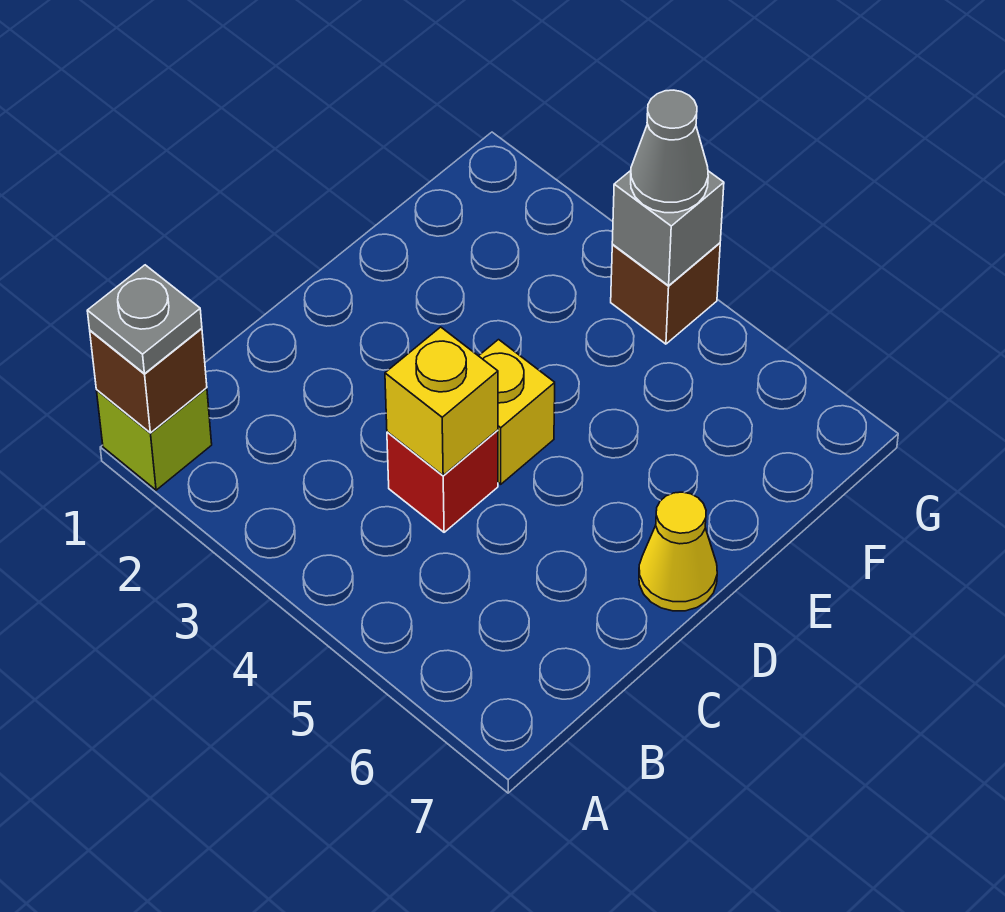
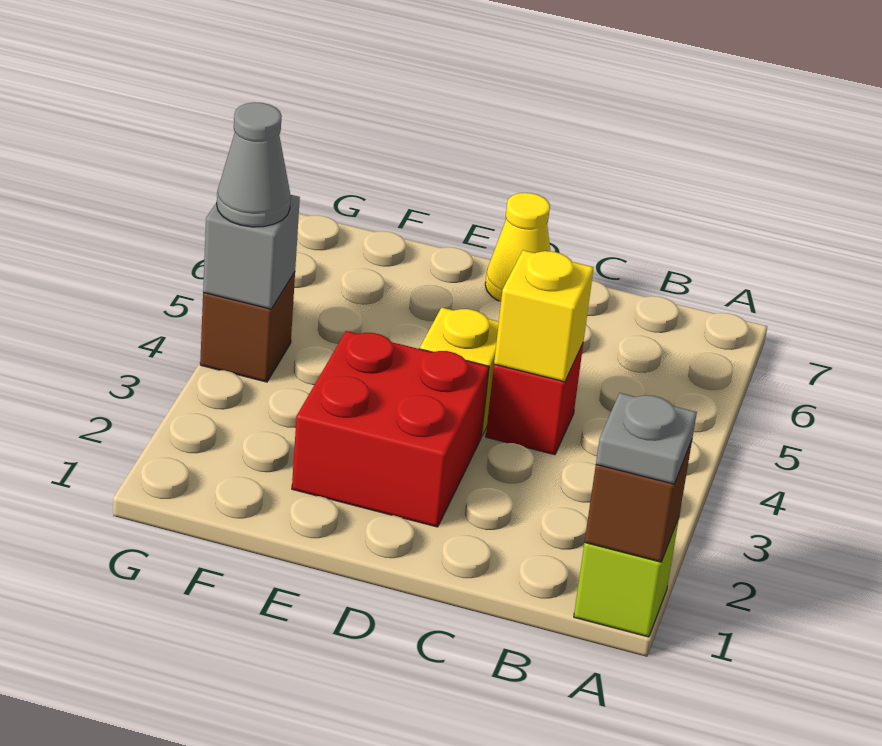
none -> red 2x2 brick [292,331,489,527]

